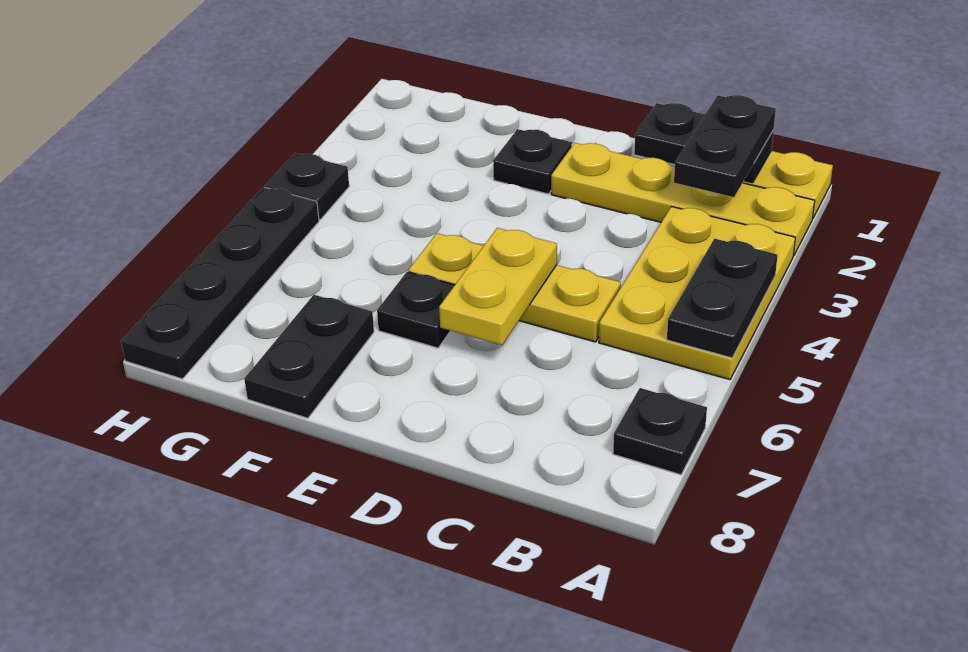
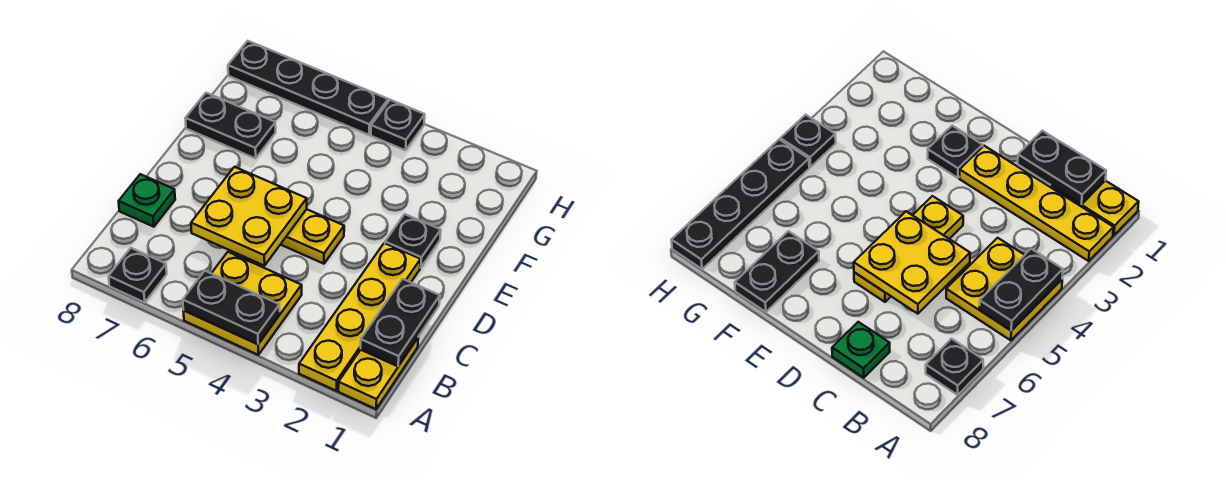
yellow 2x3 plate [599,207,795,380] -> yellow 2x2 plate [183,252,302,355]
black 1x2 plate [674,95,776,197] -> none
yellow 1x3 plate [408,233,621,342] -> yellow 1x3 plate turned to [281,209,344,264]
none -> green 1x1 plate [119,174,175,227]
yellow 1x2 plate [439,228,557,345] -> yellow 2x2 plate [191,167,307,266]
black 1x1 plate [377,272,455,348] -> none

